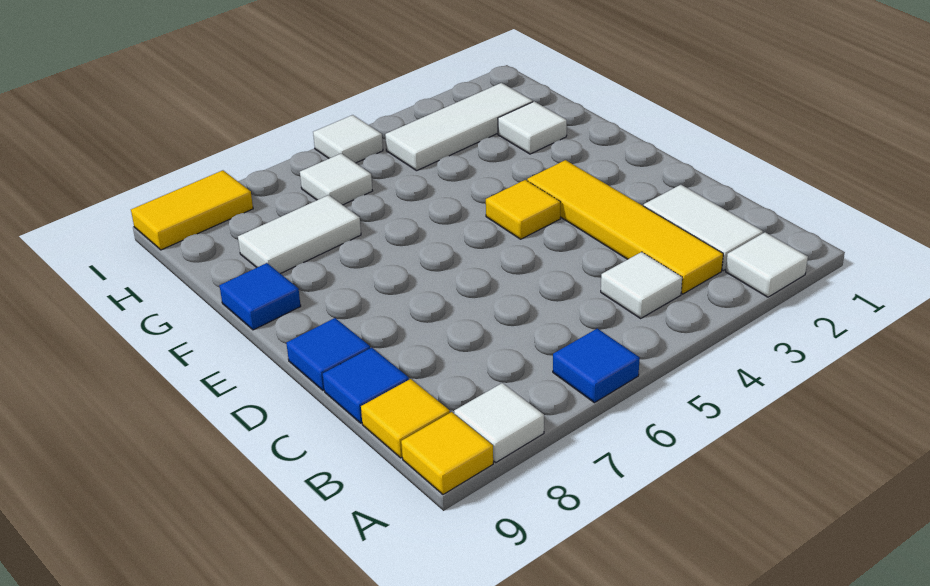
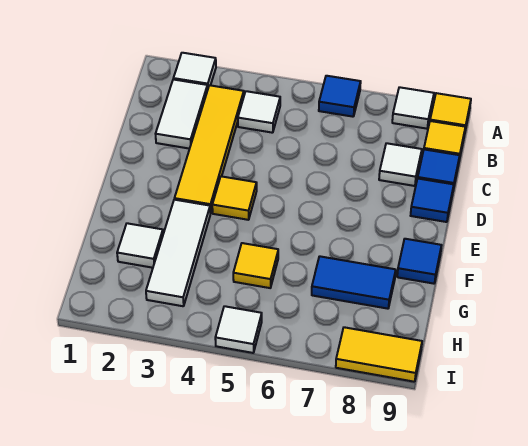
none -> yellow 1x1 tile [233,243,278,288]
white 1x2 tile [238,195,361,274] -> blue 1x2 tile [312,256,396,309]
white 1x3 tile [385,83,533,171] -> white 1x3 tile turned to [146,200,210,306]
white 1x1 tile [300,153,372,205] -> white 1x1 tile moved to [379,143,422,186]

